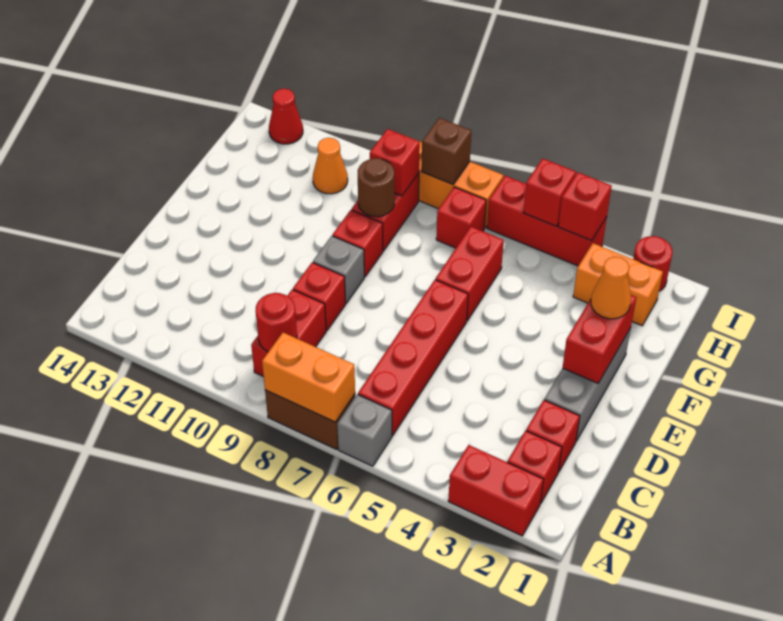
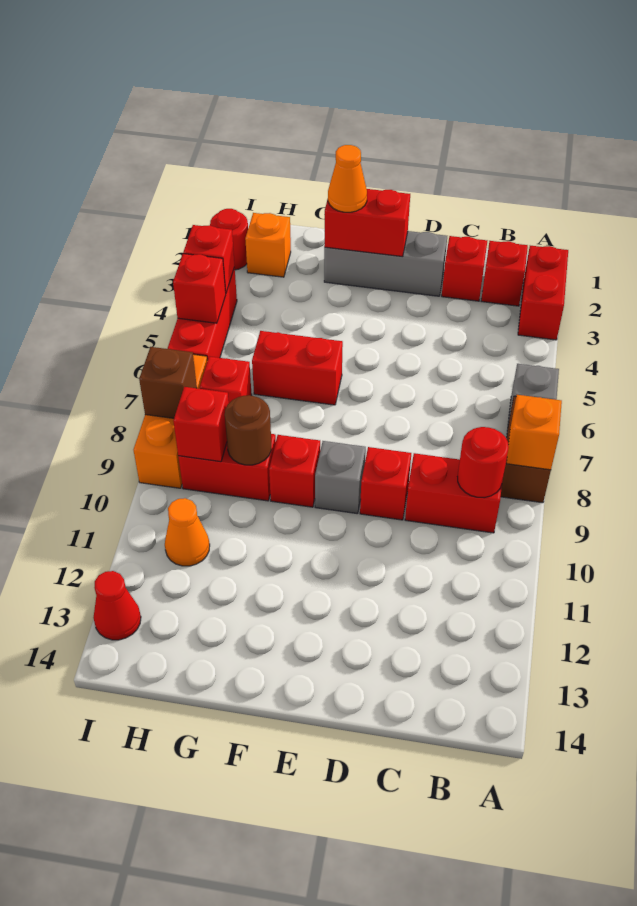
orange 1x2 brick [262,333,355,422] -> orange 1x1 brick [507,395,562,470]
red 1x4 brick [358,280,468,436] -> none
orange 1x2 brick [573,243,663,326] -> orange 1x1 brick [245,213,291,277]

